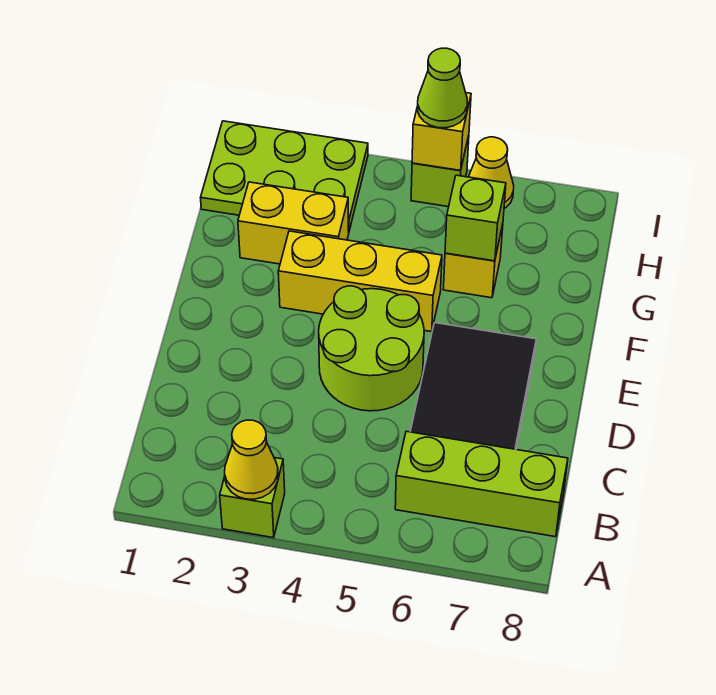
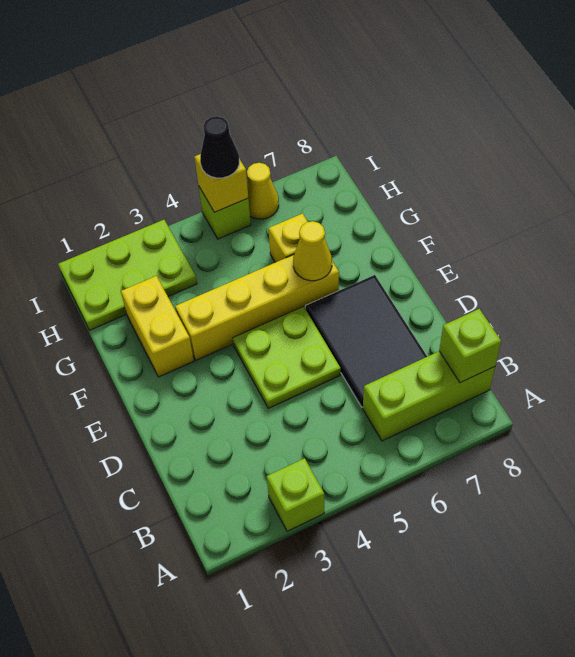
yellow 1x1 cone [225,420,278,499] -> yellow 1x1 cone moved to [293,221,332,281]
lime 2x2 round brick [319,286,424,411] -> lime 2x2 plate [233,306,341,408]
yellow 1x3 brick [278,231,442,332] -> yellow 1x4 brick [175,255,339,360]
yellow 1x2 brick [238,182,349,264] -> yellow 1x2 brick turned to [121,276,194,377]
lime 1x1 brick [445,175,506,261] -> lime 1x1 brick moved to [439,309,501,383]
lime 1x1 cone [418,48,467,128] -> black 1x1 cone [200,116,239,178]

